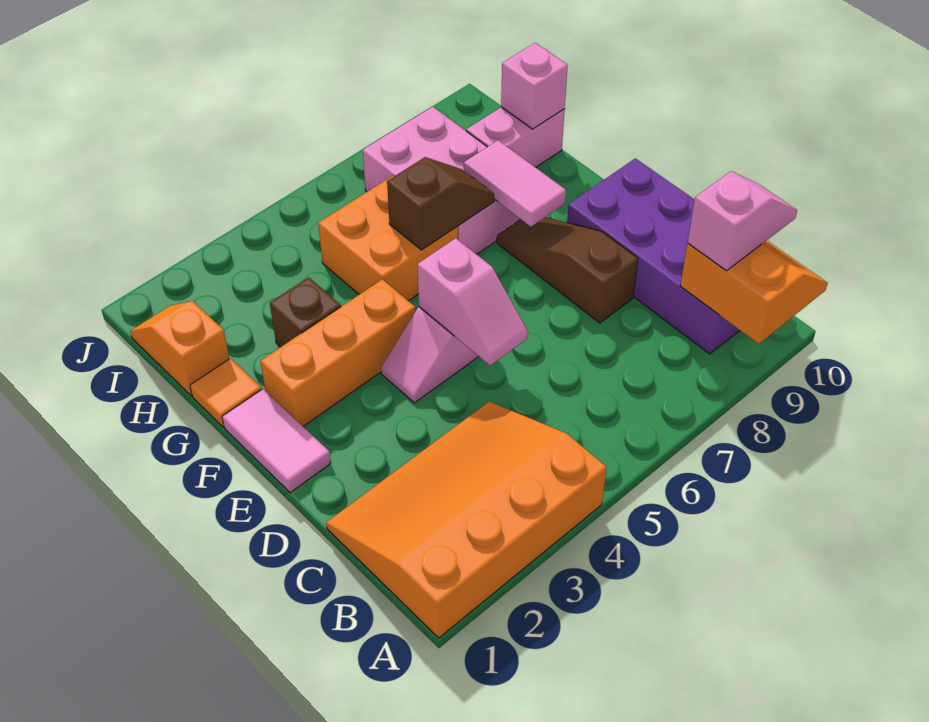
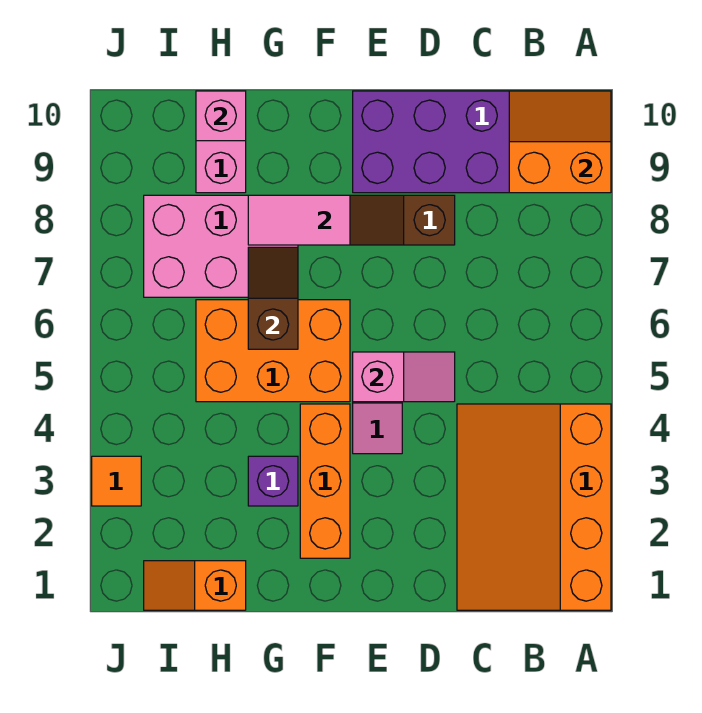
pink 1x2 slope [687,171,797,271] -> none
pink 1x2 tile [222,389,331,493] -> none
orange 1x1 tile [190,358,262,427] -> orange 1x1 tile moved to [92,456,141,506]
brown 1x1 brick [270,277,341,347] -> purple 1x1 brick [248,456,298,506]
orange 2x2 brick [318,176,458,301] -> orange 2x3 brick [196,300,350,402]

